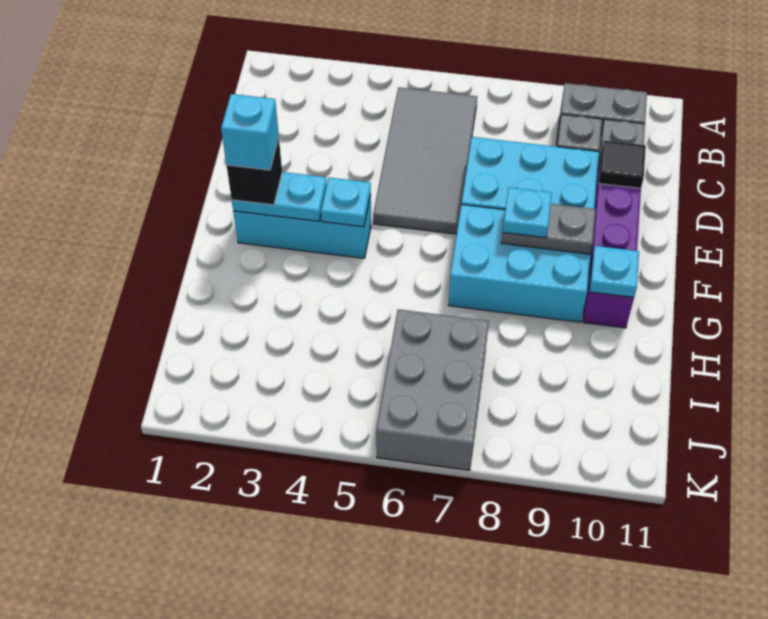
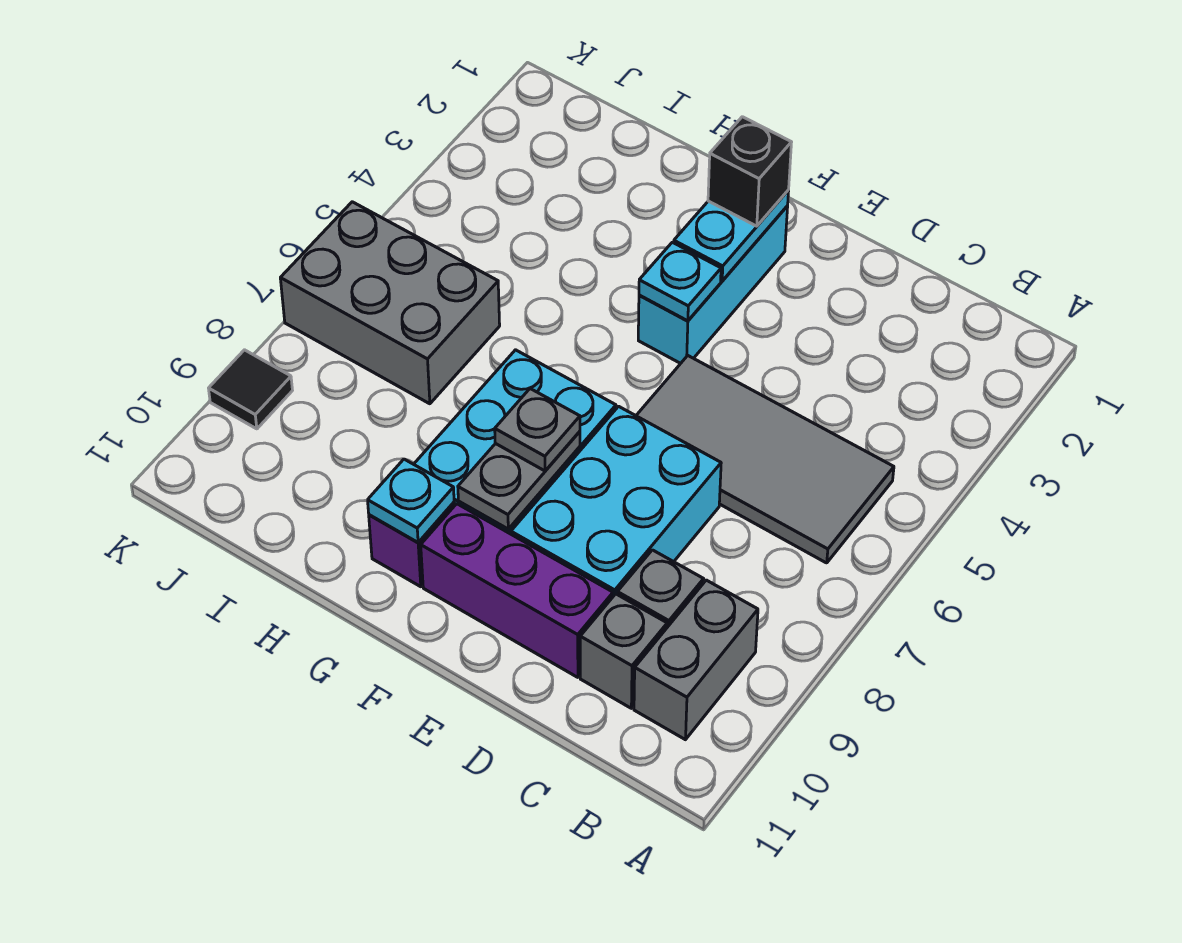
black 1x1 tile [599,140,646,188] -> black 1x1 tile moved to [209,350,292,429]
cyan 1x1 brick [221,94,279,170] -> none
cyan 1x1 plate [503,187,552,238] -> grey 1x1 plate [495,389,580,471]

